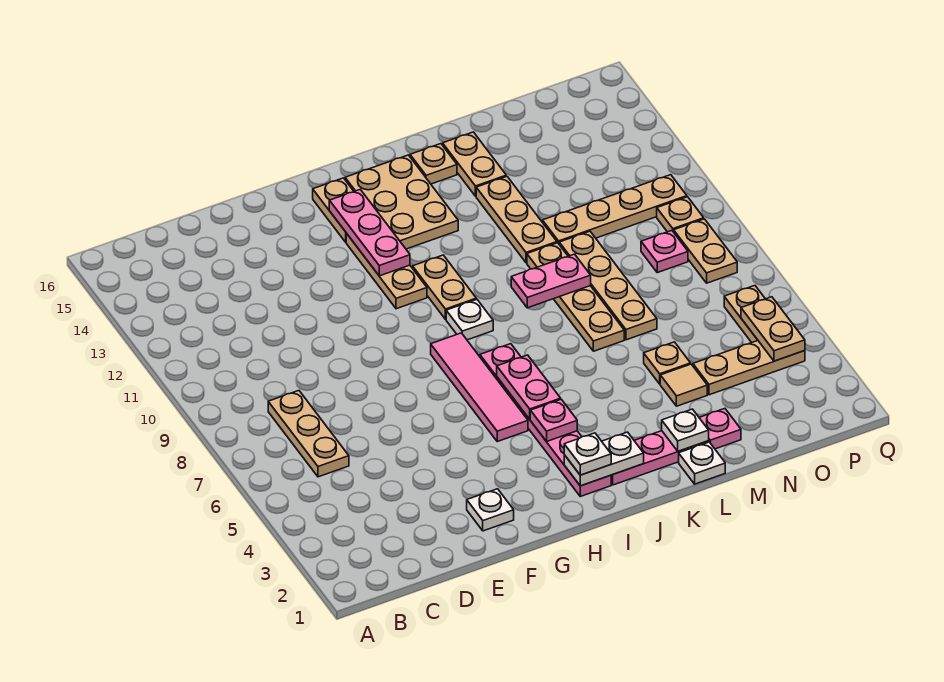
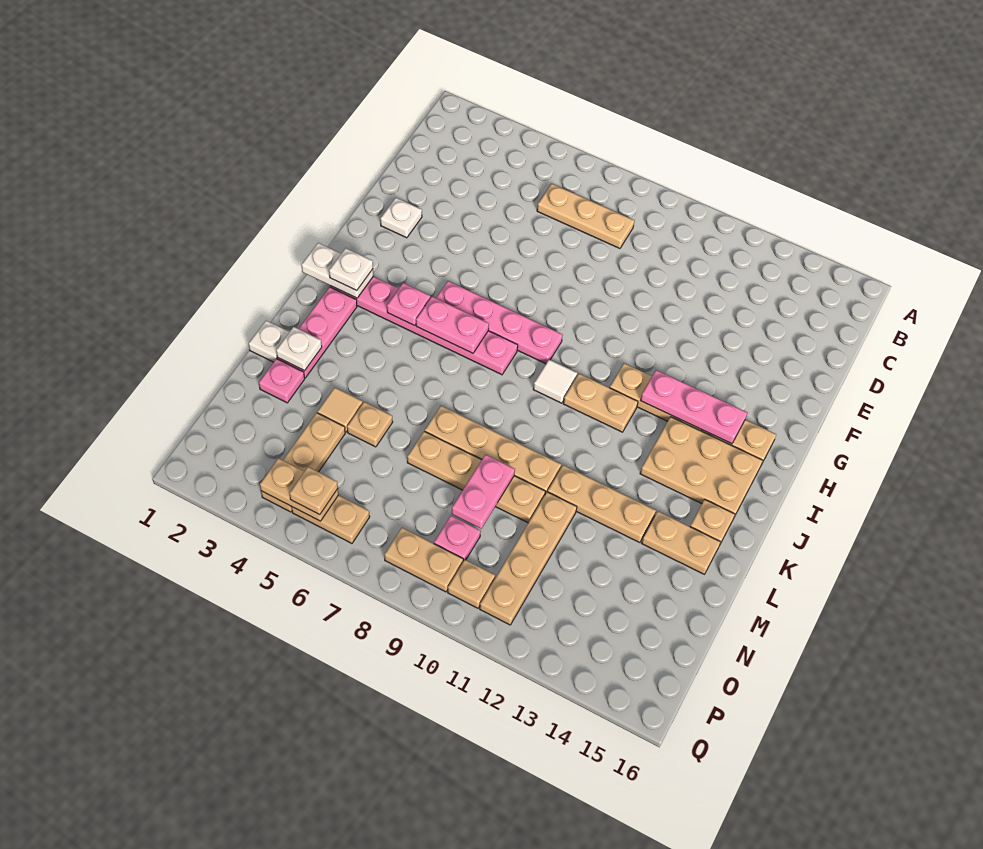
pink 1x4 tile [431,333,528,442] -> pink 1x4 plate [436,281,563,364]
white 1x2 plate [564,432,644,486] -> white 1x2 plate turned to [302,243,373,298]
white 1x1 plate [446,299,493,340] -> white 1x1 tile [533,360,577,403]
pink 1x2 plate [511,254,591,308] -> pink 1x2 plate moved to [452,454,515,529]
none -> tan 1x1 plate [290,467,338,515]

